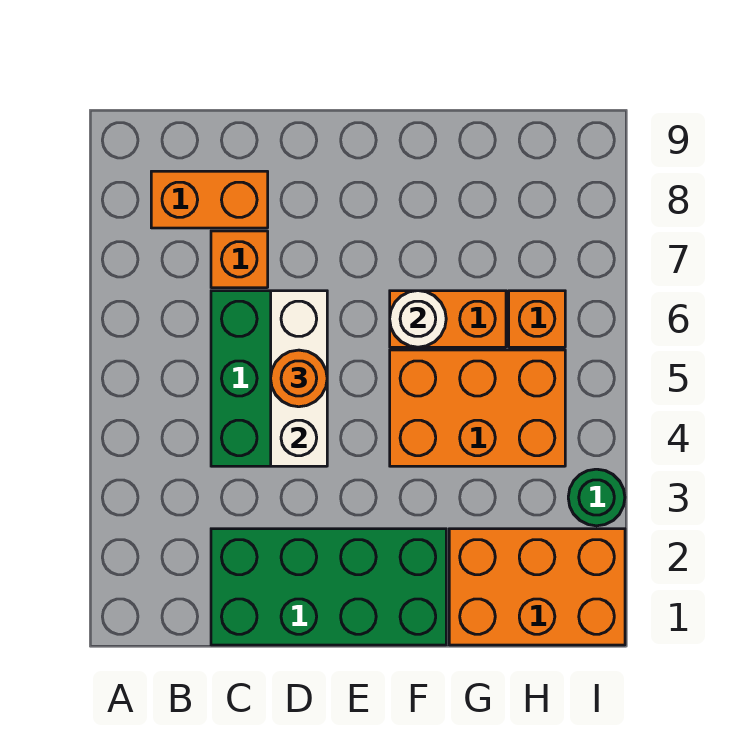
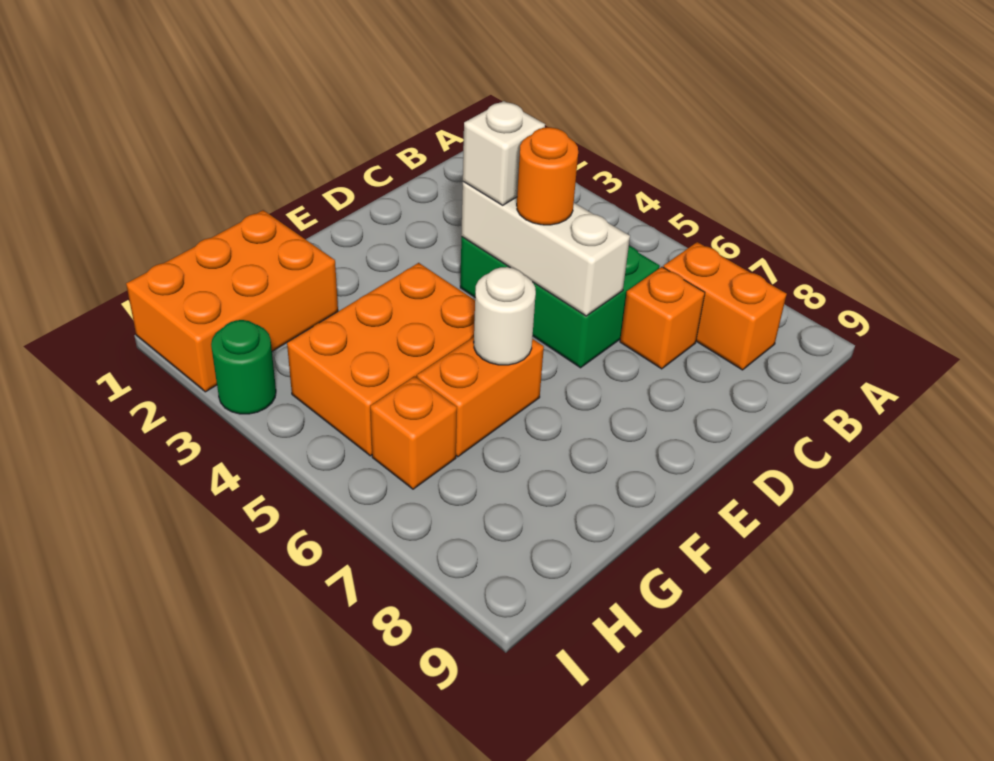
orange 1x2 brick [151,171,268,228] -> orange 1x2 brick turned to [663,242,787,370]
green 2x4 brick [211,529,446,645] -> none
none -> white 1x1 brick [463,101,545,205]

